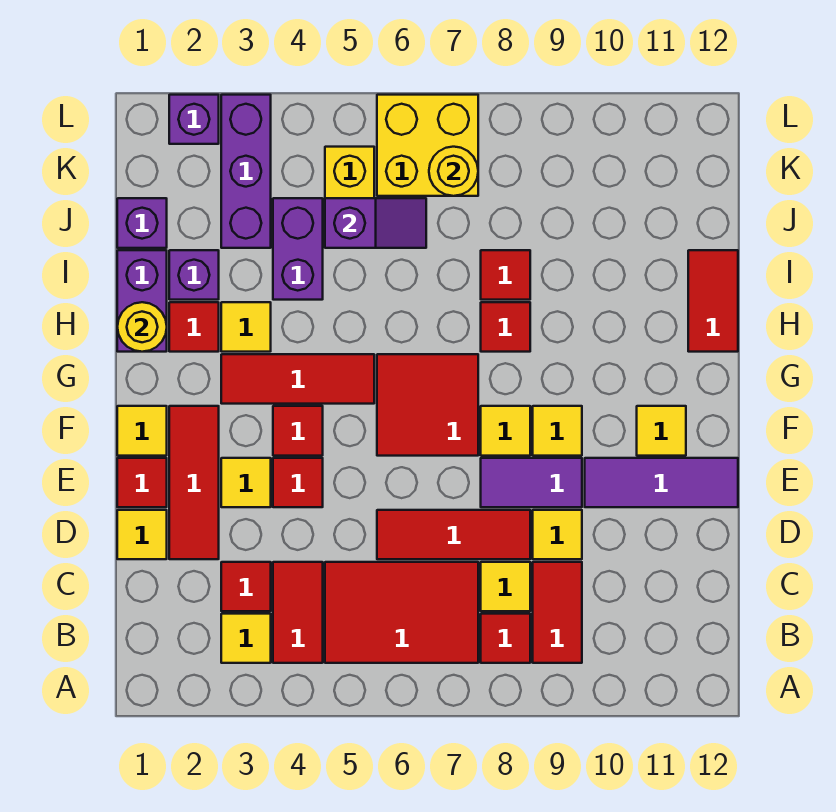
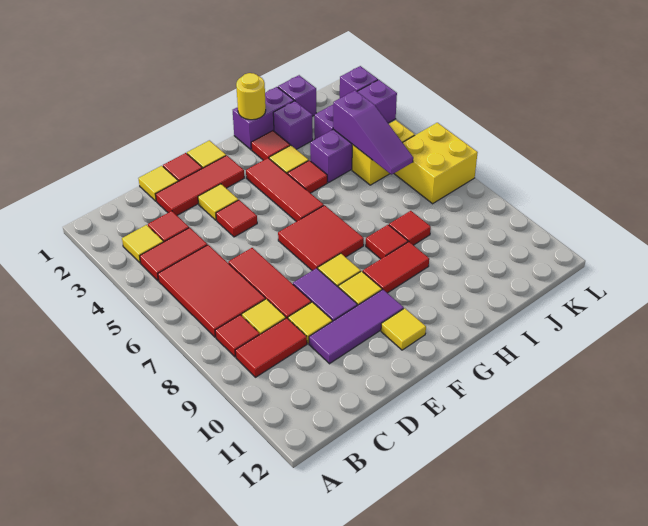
purple 1x3 tile [585,458,738,507] -> purple 1x3 tile turned to [309,290,404,364]
red 1x1 tile [273,406,323,456] -> red 1x1 tile moved to [288,160,327,193]
red 1x2 tile [688,250,738,352] -> red 1x2 tile moved to [363,242,429,293]
purple 1x2 slope [325,198,426,248] -> purple 1x3 slope [333,90,413,175]
yellow 1x1 round brick [429,147,478,196] -> none

